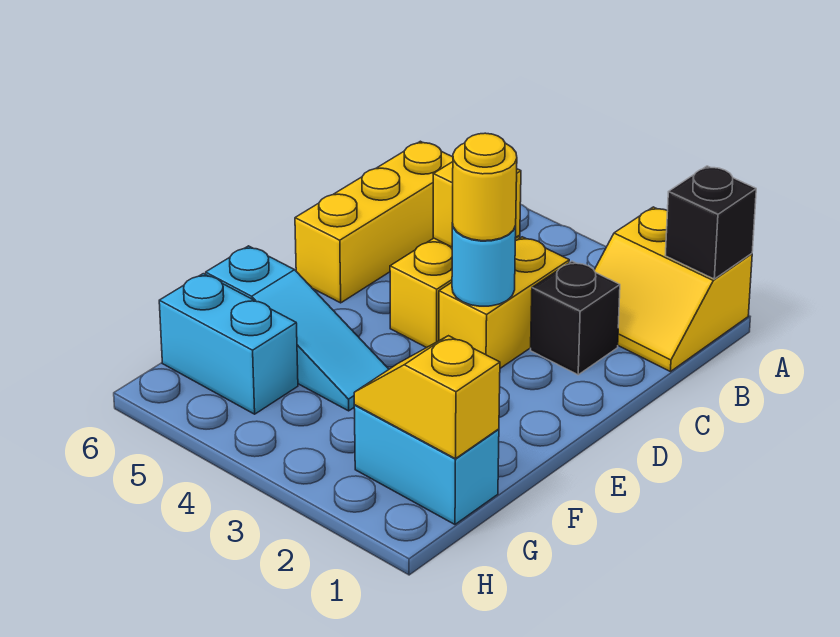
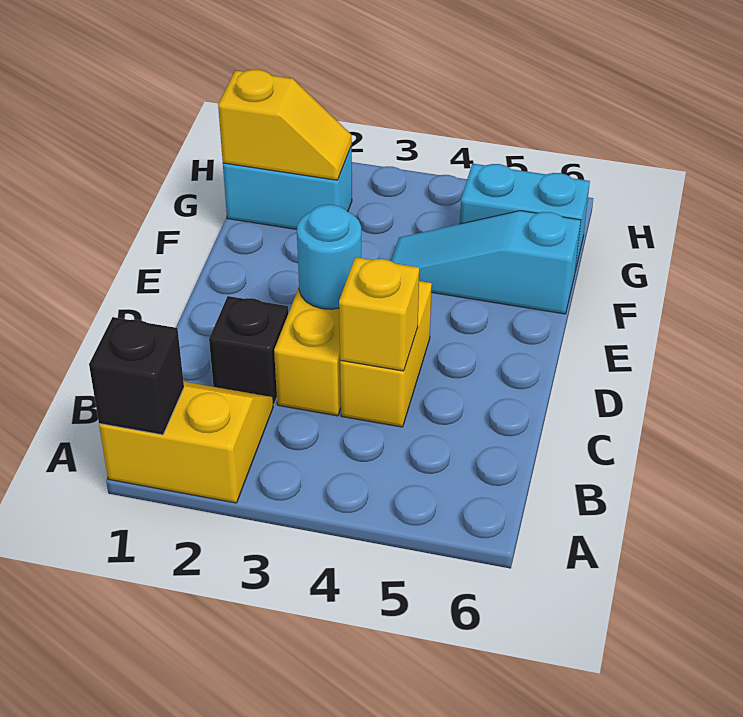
yellow 1x3 brick [295,141,453,303] -> none
yellow 1x1 round brick [453,133,517,241] -> none

